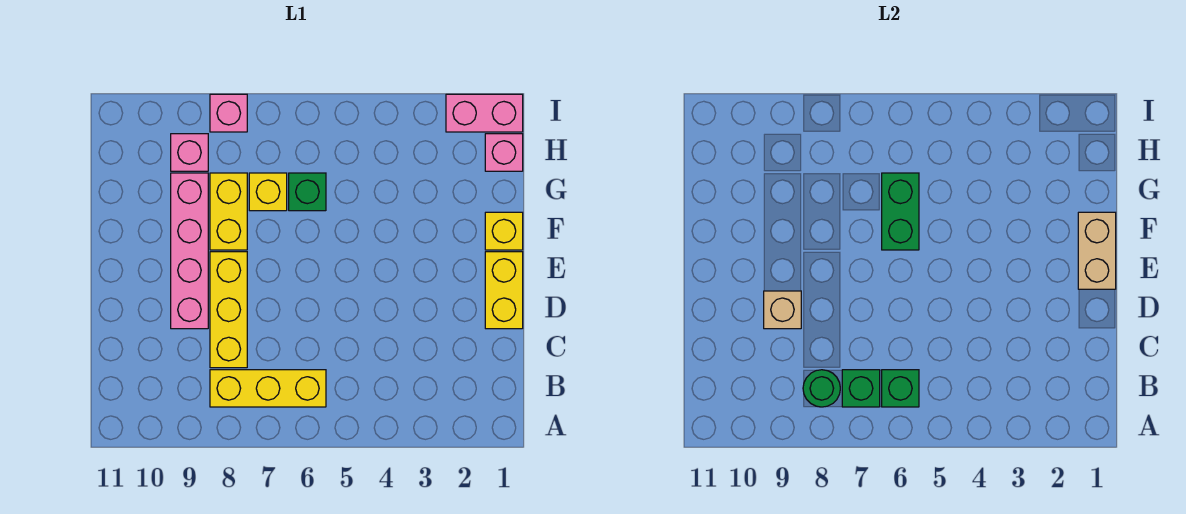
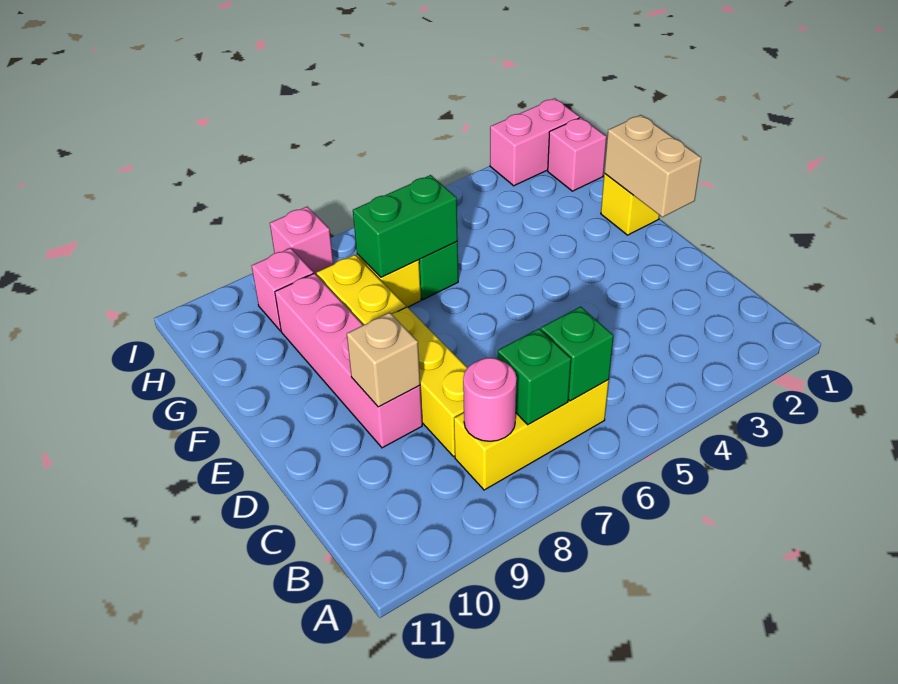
green 1x1 round brick [803,370,840,407] -> pink 1x1 round brick [463,358,517,441]
yellow 1x2 brick [485,252,523,329] -> none
green 1x2 brick [882,173,919,250] -> green 1x2 brick turned to [353,175,458,277]

